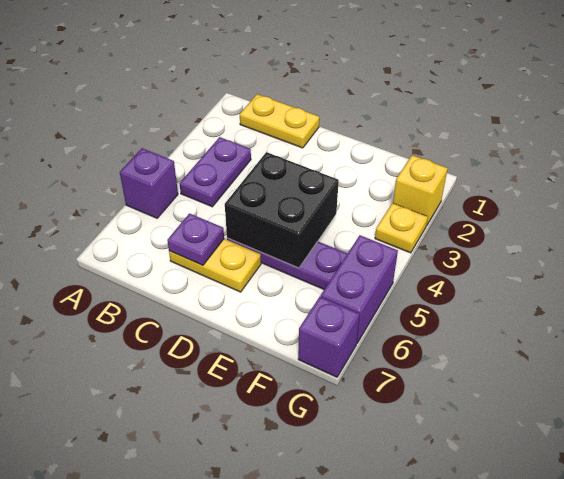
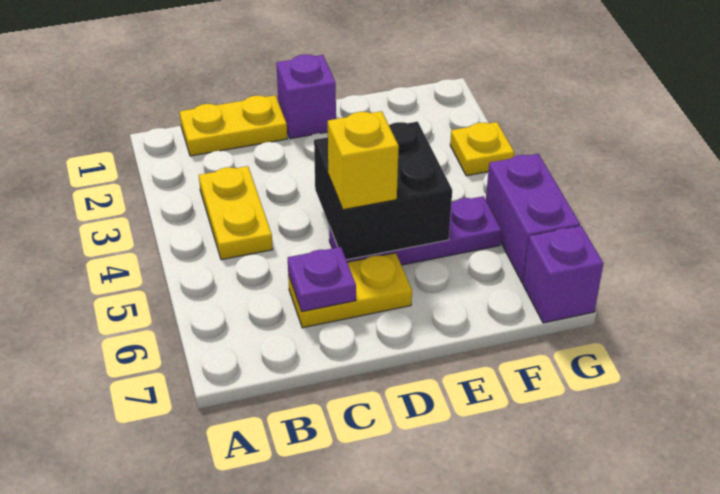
purple 1x1 brick [120,148,178,218] -> purple 1x1 brick moved to [276,54,336,139]
purple 1x2 plate [180,137,251,207] -> yellow 1x2 plate [199,166,273,260]
yellow 1x1 brick [393,155,448,226] -> yellow 1x1 brick moved to [328,111,399,210]

